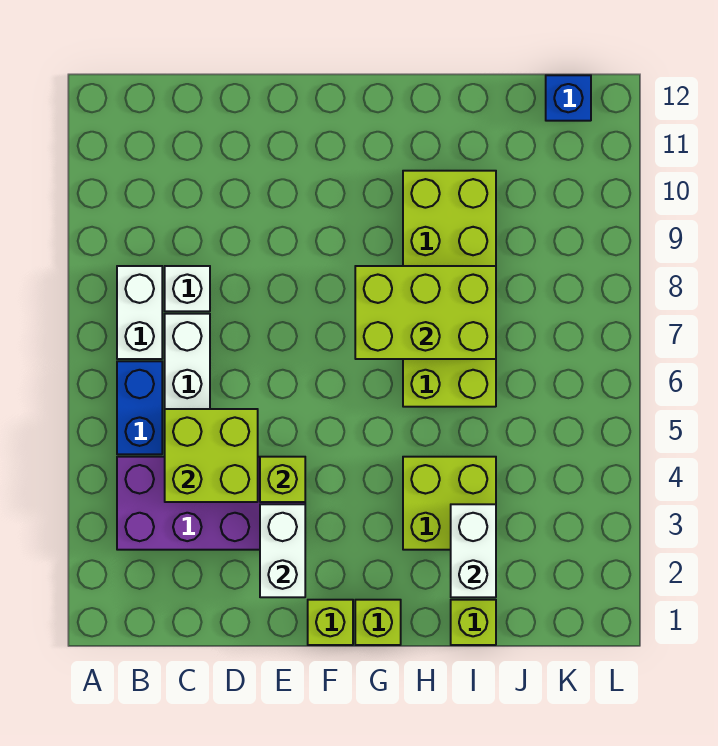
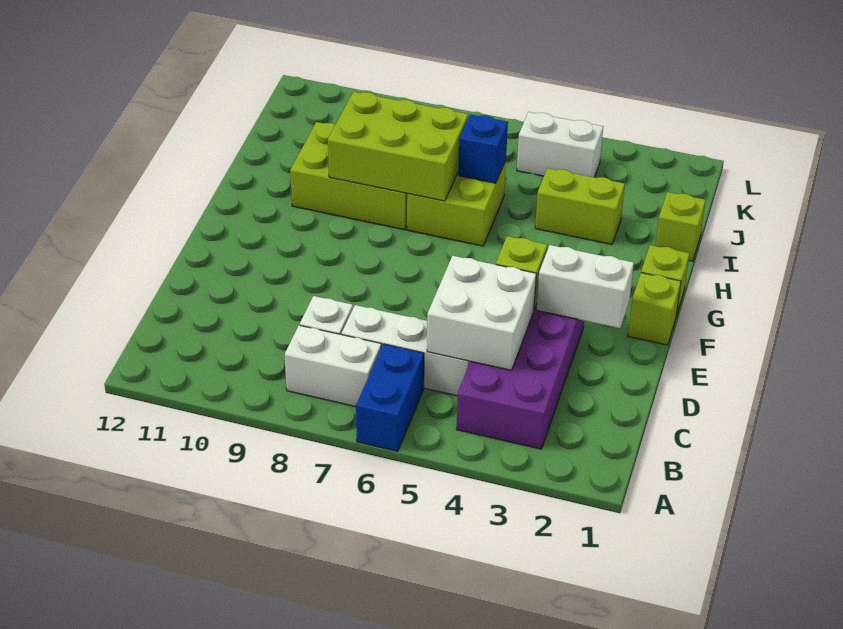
blue 1x2 brick [117,361,162,454] -> blue 1x2 brick turned to [356,344,424,451]
lime 2x2 brick [165,409,258,502] -> white 2x2 brick [427,256,536,370]
lime 2x3 brick [355,266,496,359] -> lime 2x3 brick turned to [328,92,468,201]
lime 2x2 brick [403,457,496,550] -> lime 1x2 brick [535,168,625,244]
white 1x2 brick [451,504,496,597] -> white 1x2 brick moved to [517,112,603,177]
blue 1x1 brick [546,75,591,121] -> blue 1x1 brick moved to [458,114,508,183]

